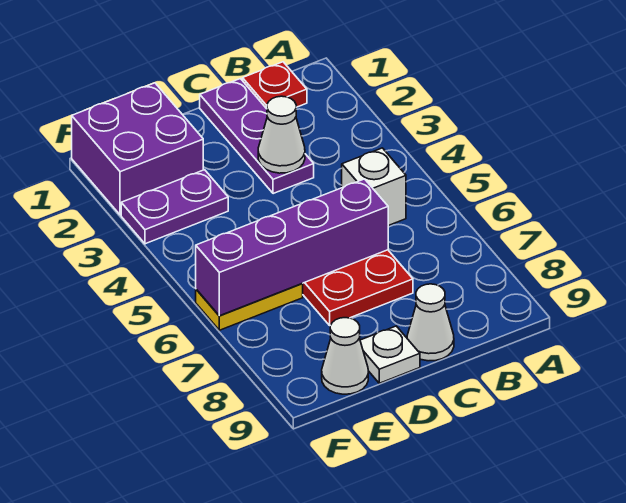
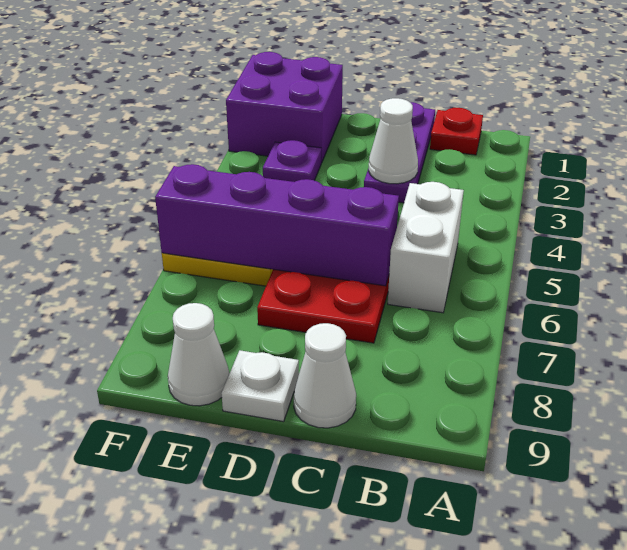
white 1x1 brick [342,148,406,226] -> white 1x2 brick [388,182,464,313]
purple 1x2 plate [121,170,228,244] -> purple 1x1 plate [263,140,321,182]

